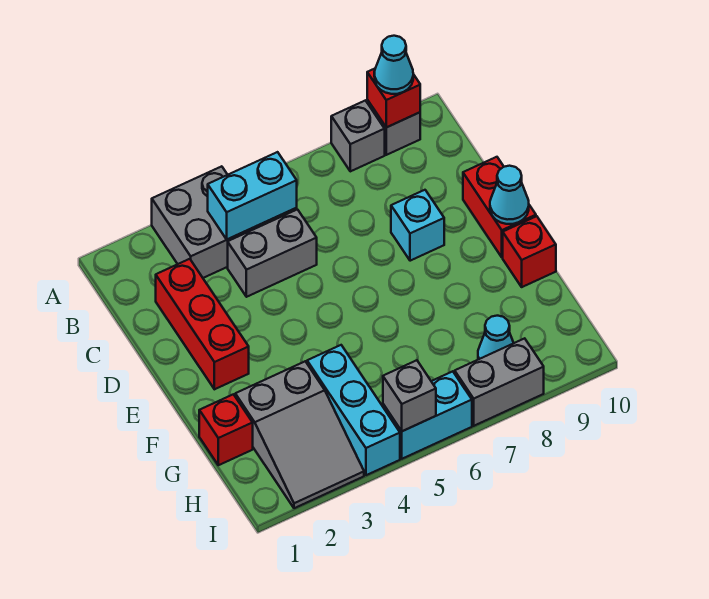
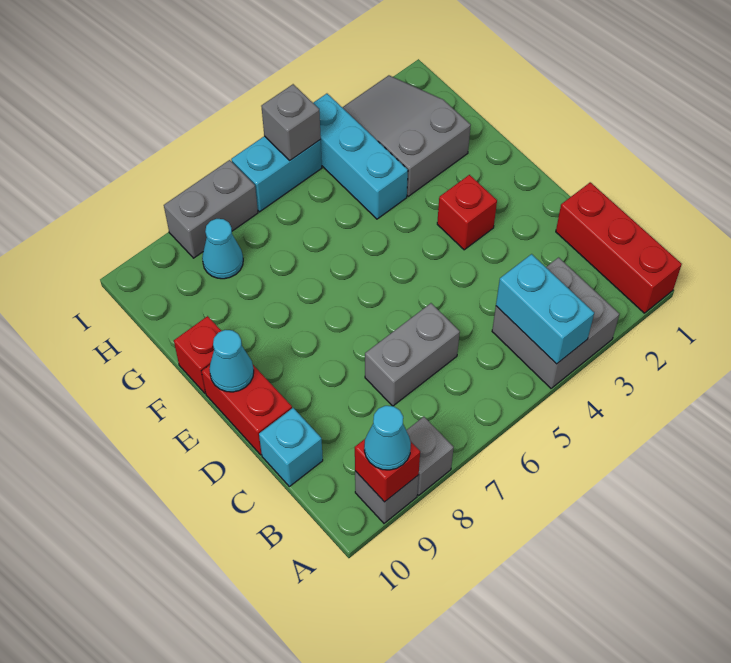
cyan 1x2 brick [208,152,297,239] -> cyan 1x2 brick turned to [496,254,594,364]
red 1x3 brick [156,259,249,389] -> red 1x3 brick moved to [556,182,682,313]
grey 1x2 brick [228,209,317,297] -> grey 1x2 brick moved to [365,303,460,406]
cyan 1x1 brick [391,190,444,261] -> cyan 1x1 brick moved to [259,408,323,486]
red 1x1 brick [199,394,253,465] -> red 1x1 brick moved to [437,175,497,250]

